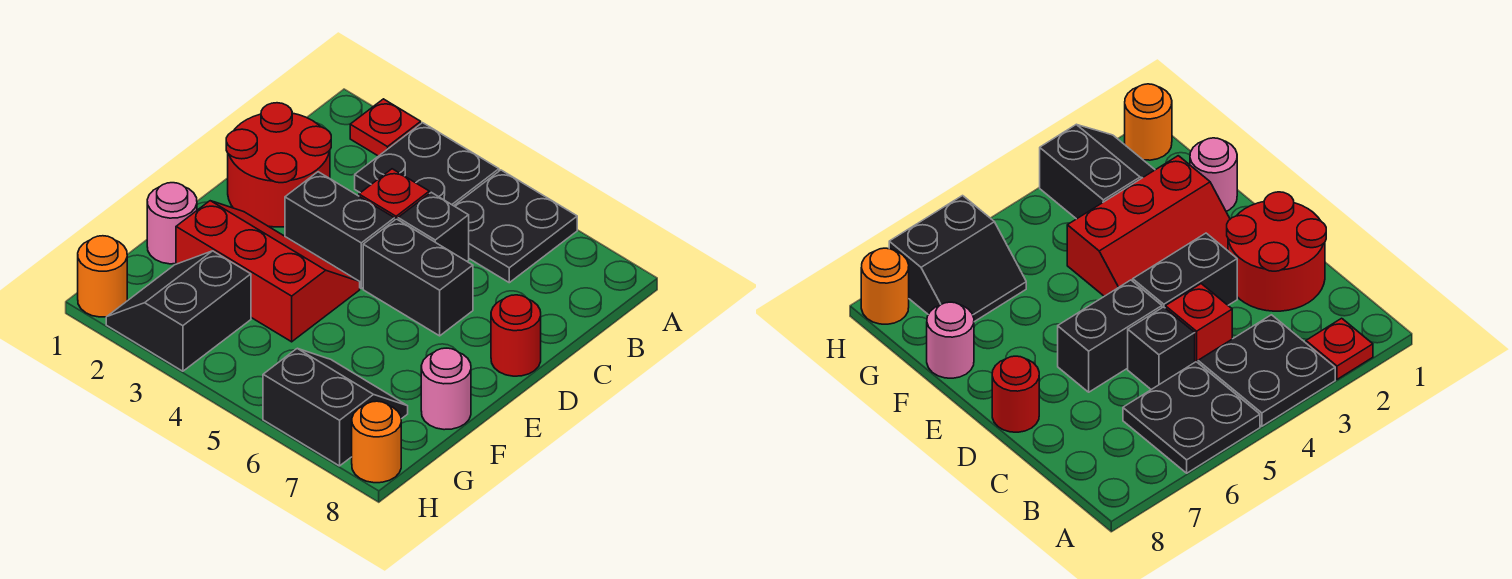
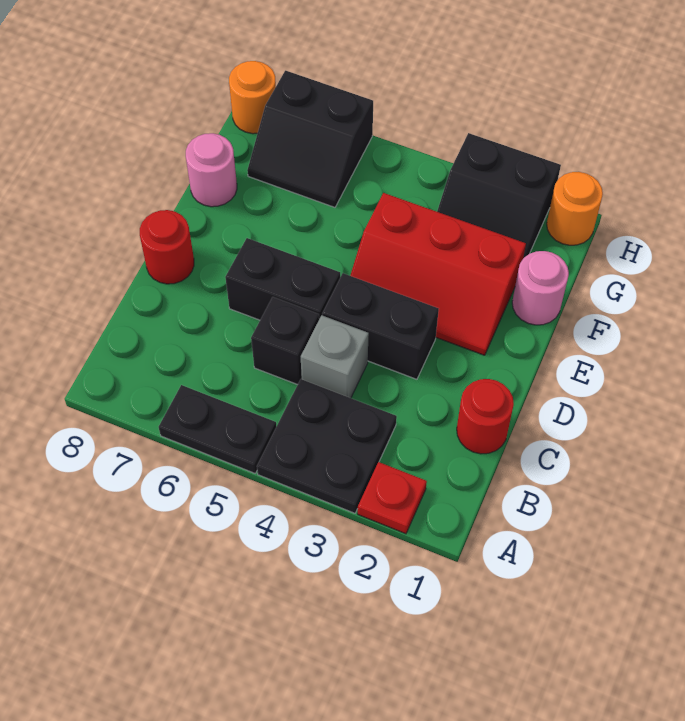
black 2x2 plate [454,170,577,283] -> black 1x2 plate [159,385,276,473]
red 2x2 round brick [226,103,331,227] -> red 1x1 round brick [457,379,514,454]
red 1x1 brick [359,169,429,220] -> grey 1x1 brick [301,315,369,398]
black 2x2 slope [106,251,251,371] -> black 2x2 slope turned to [437,133,561,258]

